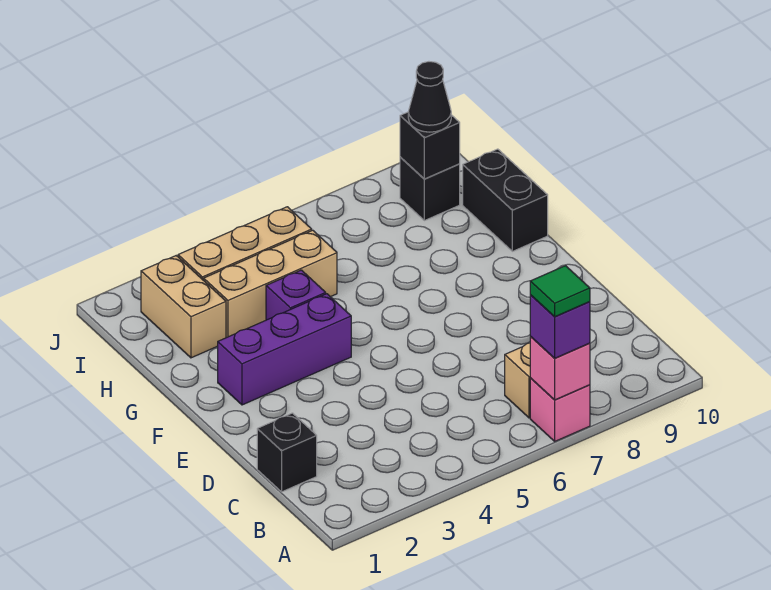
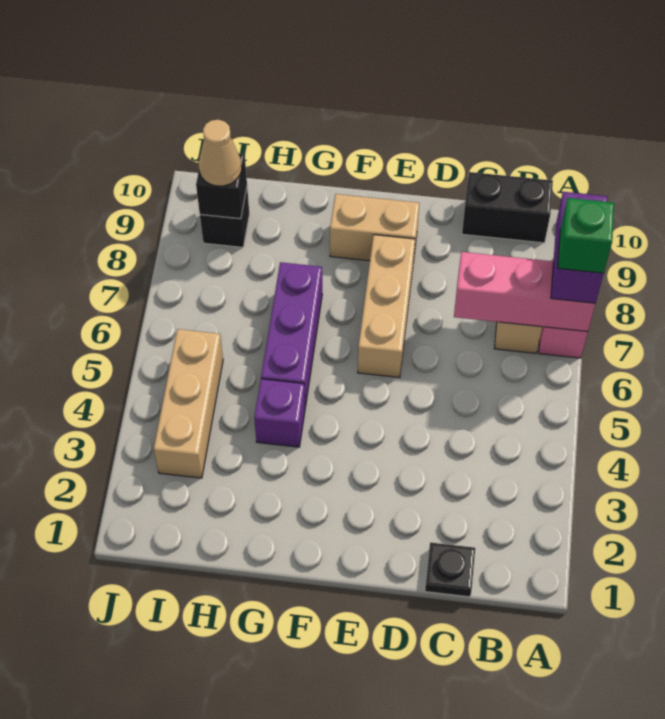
pink 1x1 brick [530,337,590,400] -> pink 1x3 brick [454,252,595,332]
purple 1x1 brick [530,295,590,358] -> purple 1x2 brick [551,192,608,303]
green 1x1 tile [530,266,590,316] -> green 1x1 brick [558,198,614,273]
black 1x1 brick [257,413,317,492] -> black 1x1 plate [425,542,475,597]
purple 1x3 brick [218,294,351,405] -> purple 1x3 brick moved to [261,262,322,407]
black 1x2 brick [463,149,548,251] -> black 1x2 brick moved to [462,172,553,243]
tan 1x2 brick [141,256,226,358] -> tan 1x2 brick moved to [330,194,419,263]
tan 1x3 brick [204,230,337,338] -> tan 1x3 brick moved to [358,235,415,378]
black 1x1 cone [408,62,451,132] -> tan 1x1 cone [199,120,242,186]

